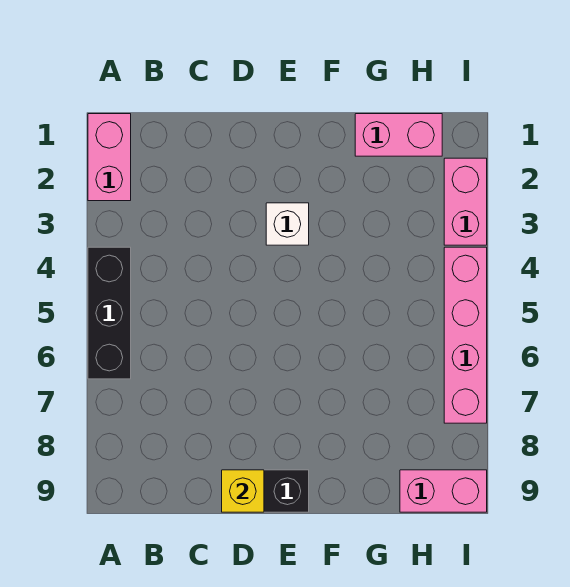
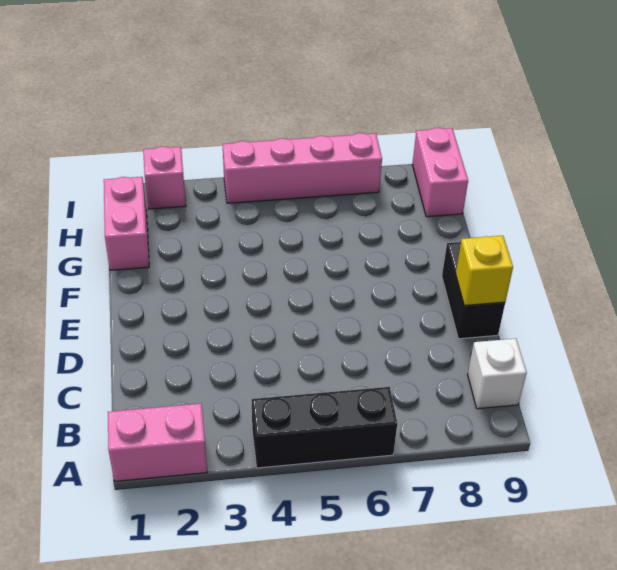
white 1x1 brick [266,203,309,245] -> white 1x1 brick moved to [468,338,527,409]
pink 1x2 brick [444,158,487,245] -> pink 1x1 brick [143,146,186,209]

